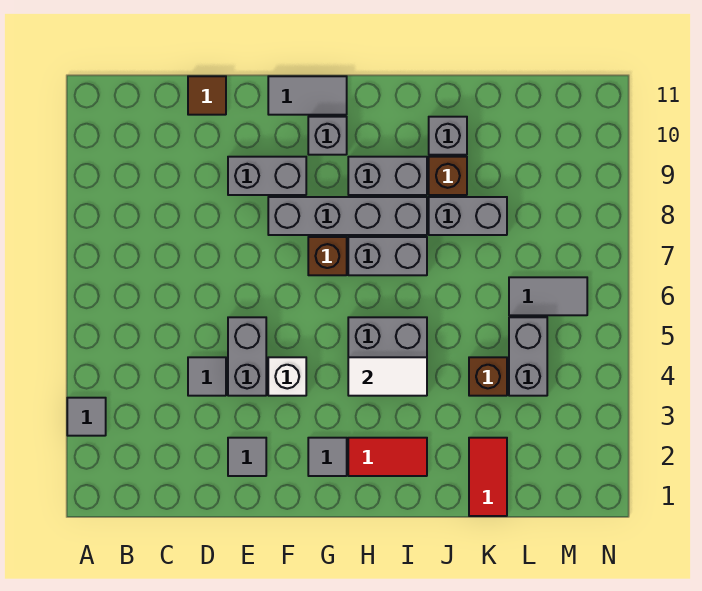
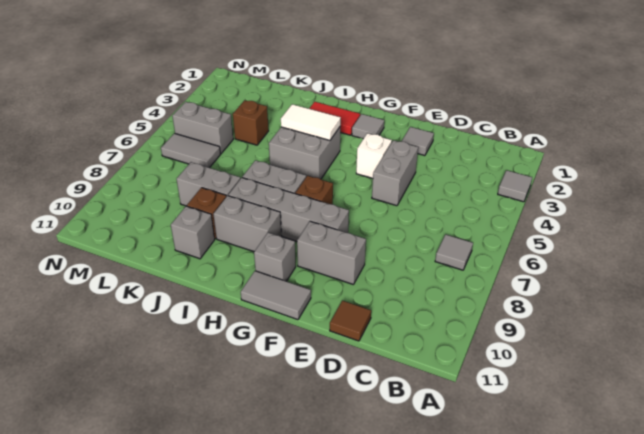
grey 1x1 tile [188,357,226,396] -> grey 1x1 tile moved to [435,234,473,270]
red 1x2 tile [469,438,507,516] -> none
grey 1x2 brick [509,317,547,396] -> grey 1x2 brick turned to [172,102,233,154]

